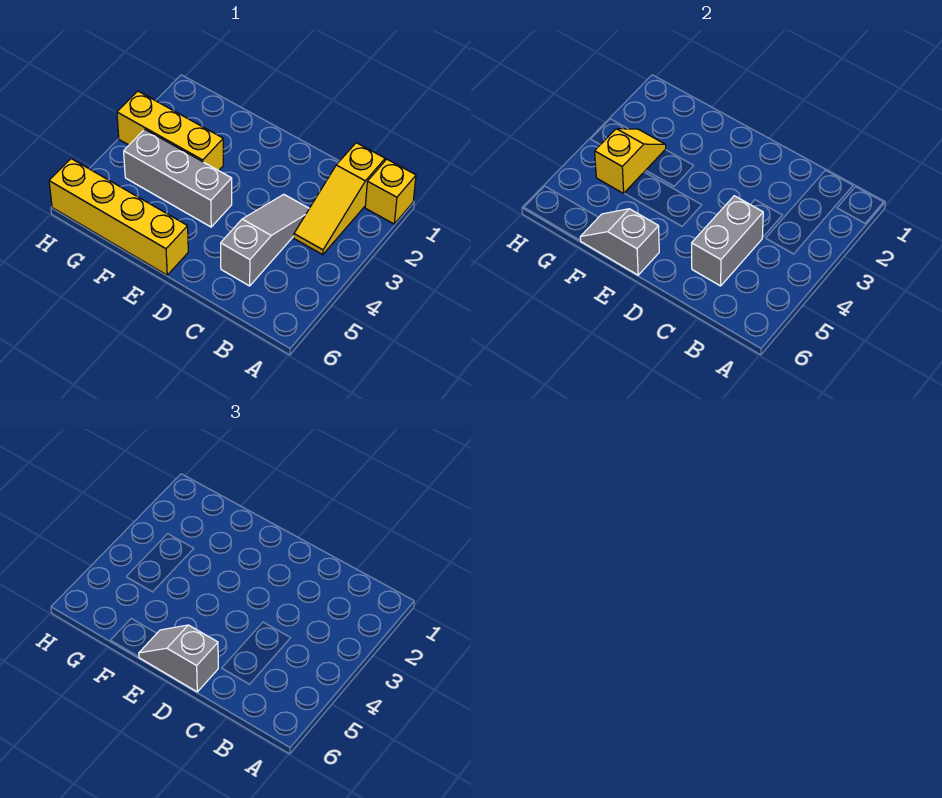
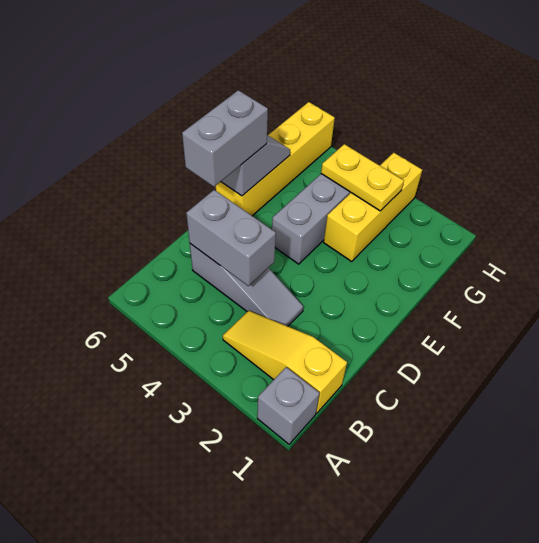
yellow 1x1 brick [365,159,416,224] -> grey 1x1 brick [257,367,319,444]
grey 1x2 slope [139,625,218,692] -> grey 1x2 brick [182,90,268,187]
yellow 1x2 slope [595,129,666,193] -> yellow 1x2 plate [321,144,404,211]

